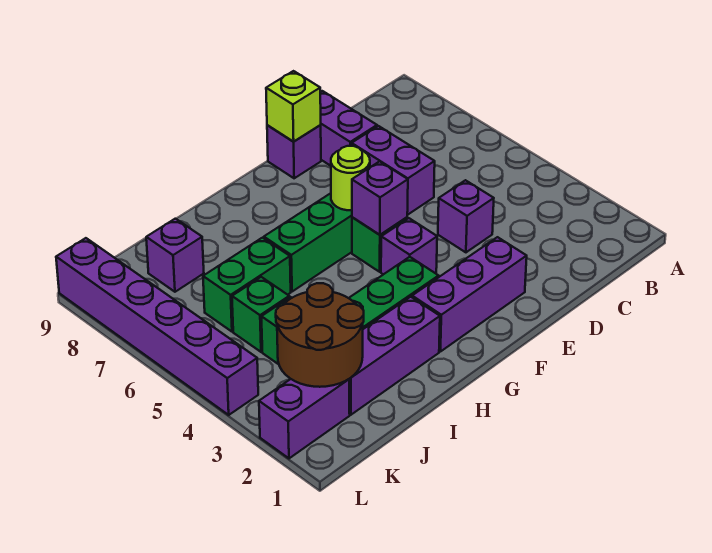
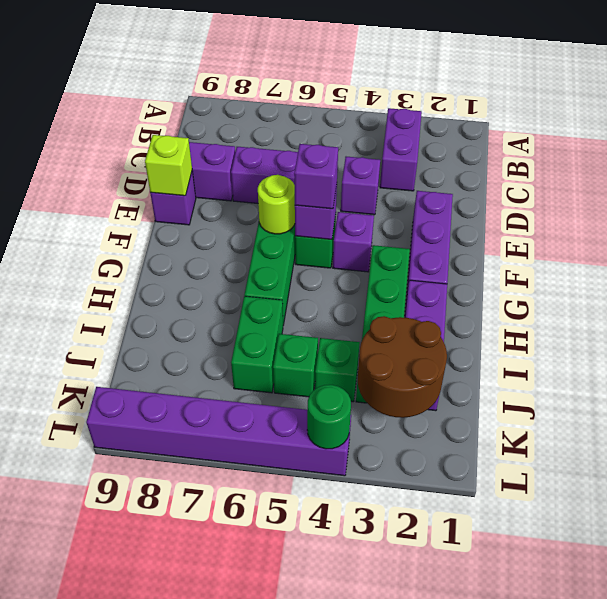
purple 1x1 brick [146,219,204,292] -> purple 1x1 brick moved to [294,144,338,209]
purple 1x2 brick [259,379,350,458] -> purple 1x2 brick moved to [380,108,422,191]
none -> green 1x1 round brick [307,385,351,449]

